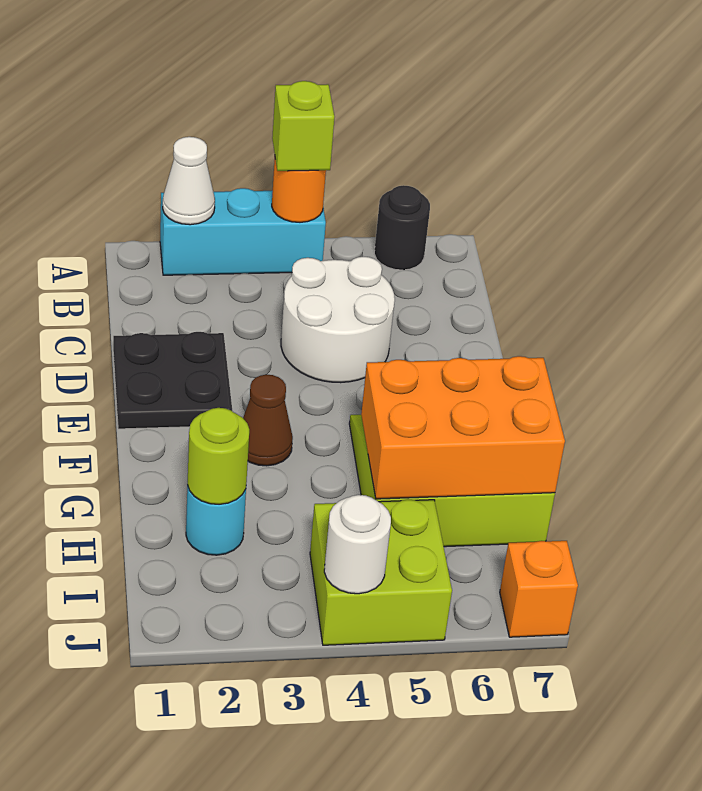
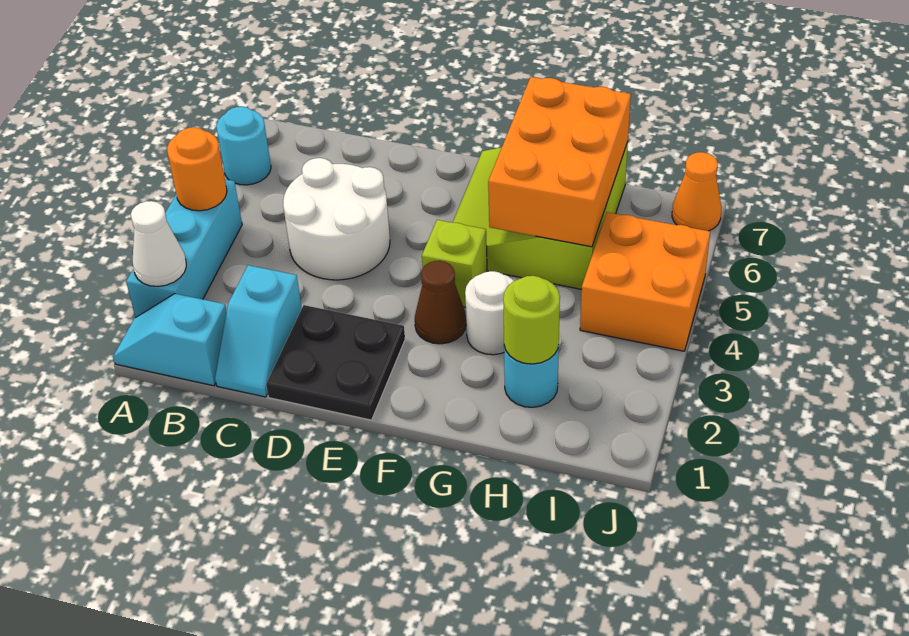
none -> cyan 1x2 slope [113,294,227,386]
lime 1x1 brick [272,81,334,171] -> lime 1x1 brick moved to [422,220,487,307]
black 1x1 round brick [374,185,430,270] -> cyan 1x1 round brick [216,107,271,185]
none -> cyan 1x2 slope [215,265,302,397]
lime 2x2 brick [310,500,452,645] -> orange 2x2 brick [580,212,710,351]
white 1x1 round brick [324,495,391,594] -> white 1x1 round brick moved to [465,271,514,355]
orange 1x1 brick [500,541,578,637] -> orange 1x1 cone [672,152,722,231]

